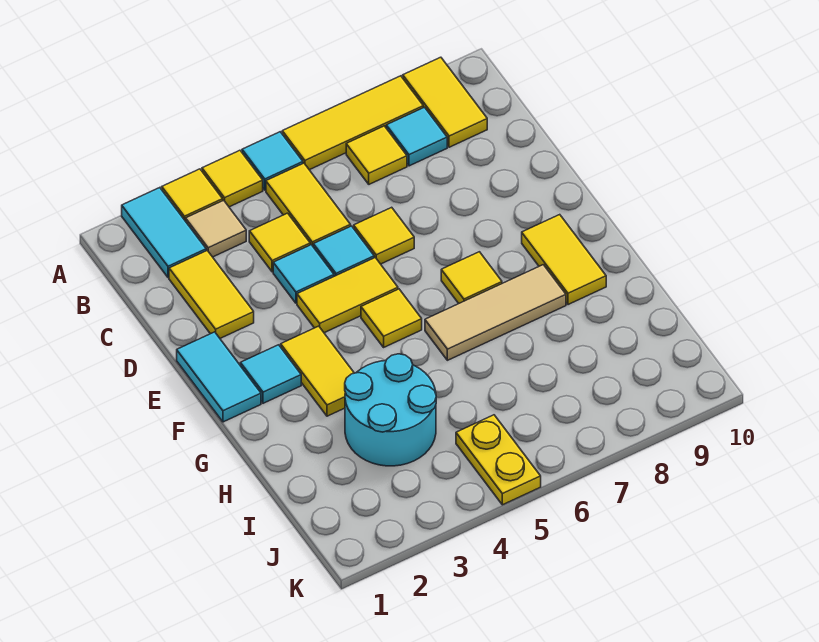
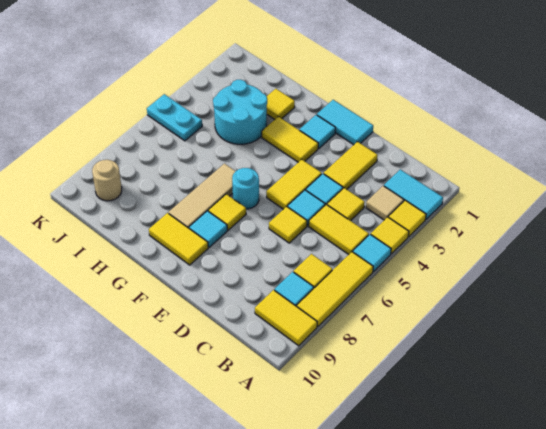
yellow 1x2 tile [169,251,254,338] -> yellow 1x2 tile turned to [324,142,378,189]
yellow 1x1 tile [361,289,422,347] -> yellow 1x1 tile moved to [266,89,295,119]
none -> cyan 1x1 round brick [232,168,259,209]
none -> cyan 1x1 tile [189,211,227,247]
yellow 1x2 plate [456,415,541,505] -> cyan 1x2 plate [147,94,202,141]
none -> tan 1x1 round brick [92,160,122,201]

